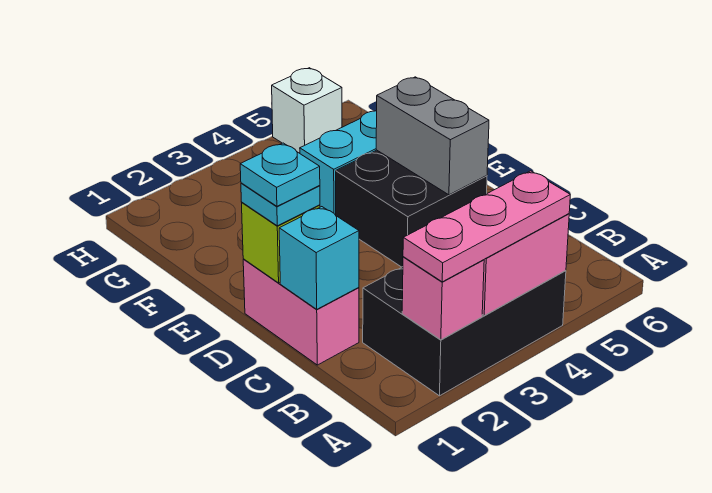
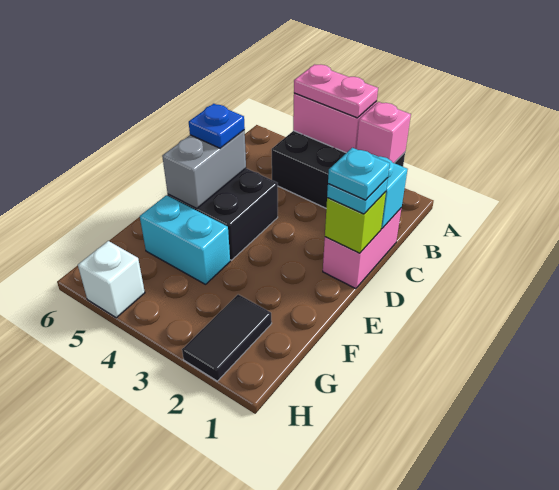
pink 1x3 plate [403,171,570,282] -> pink 1x2 plate [294,64,378,118]
none -> blue 1x1 plate [189,104,245,148]
none -> black 1x2 tile [182,294,272,381]

